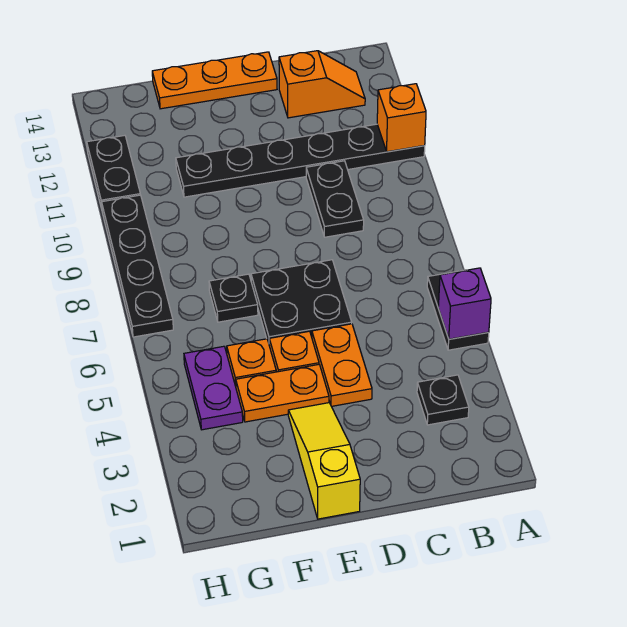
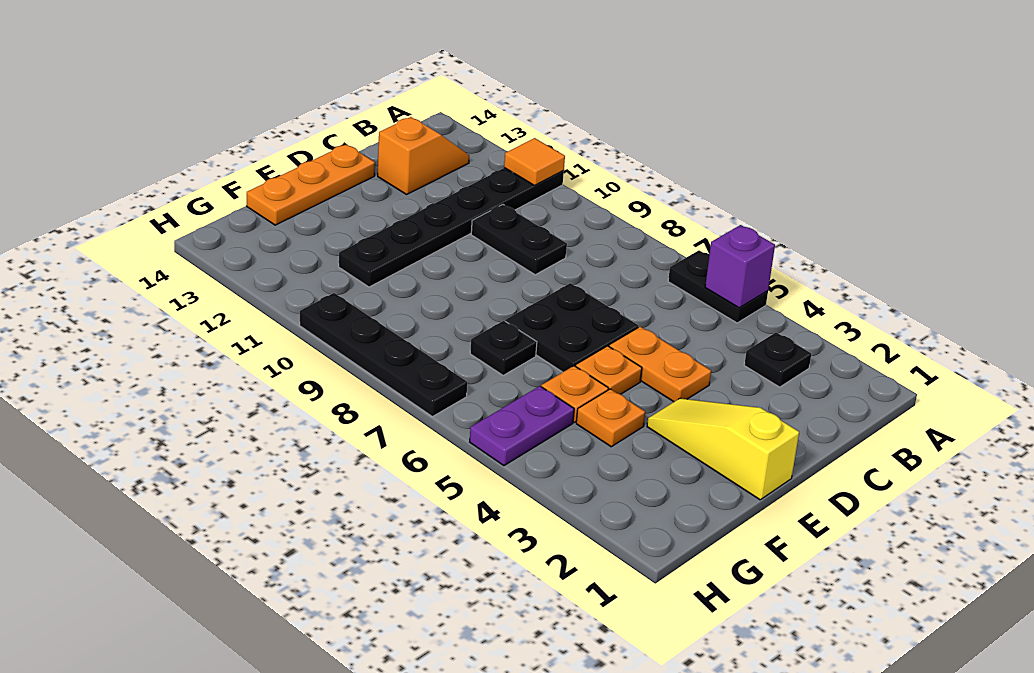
orange 1x1 brick [377,84,426,152] -> orange 1x1 tile [504,138,565,185]
orange 1x2 plate [236,365,329,422] -> orange 1x1 plate [576,389,645,447]
purple 1x2 plate [184,346,243,430] -> purple 1x2 plate turned to [470,386,574,466]
black 1x2 plate [87,135,140,209] -> none

